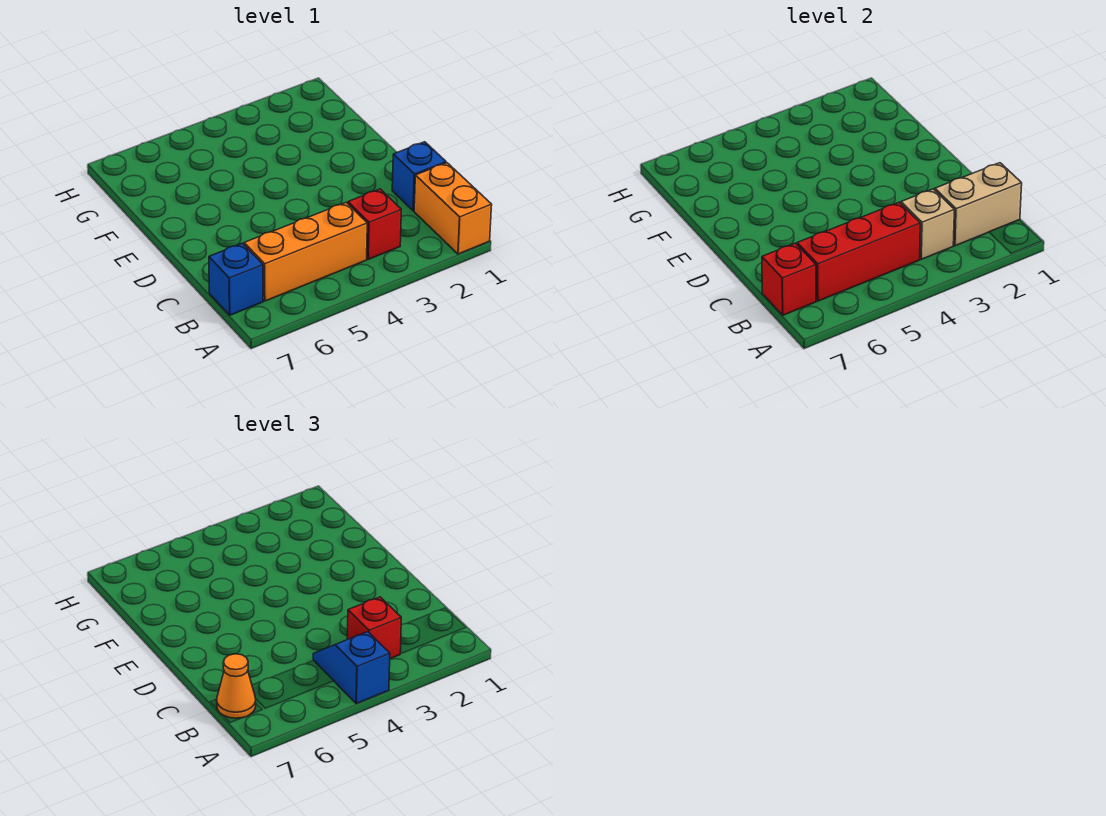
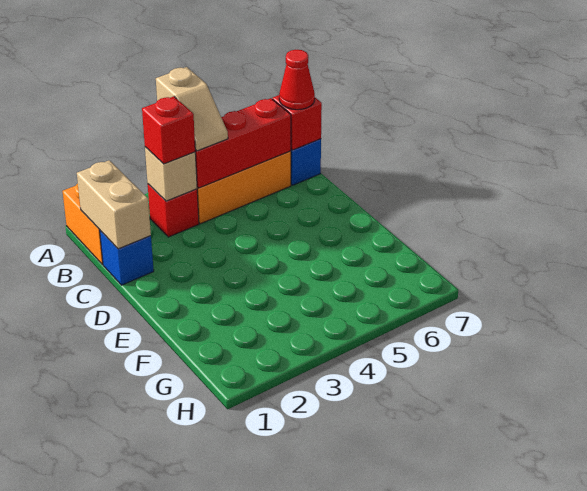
blue 1x2 slope [313,632,390,704] -> tan 1x2 slope [156,67,228,151]
tan 1x2 brick [935,163,1022,246] -> tan 1x2 brick turned to [77,160,151,249]
orange 1x1 cone [217,654,256,718] -> red 1x1 cone [279,50,315,110]

